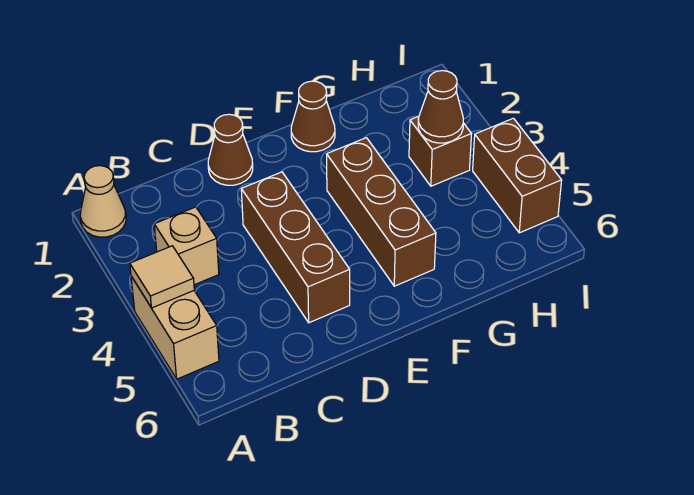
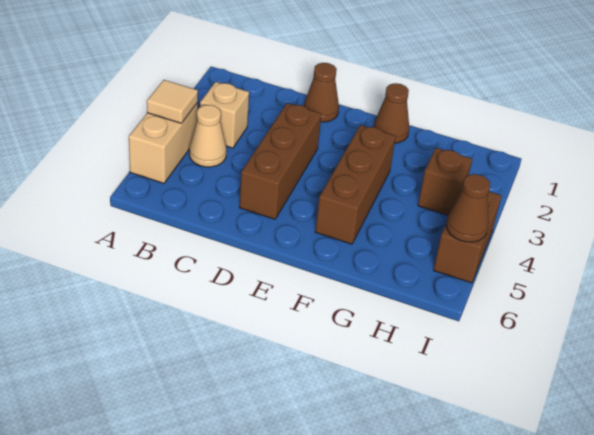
tan 1x1 cone [80,166,126,237] -> tan 1x1 cone moved to [189,105,226,167]
brown 1x1 cone [418,71,463,143] -> brown 1x1 cone moved to [446,174,490,242]

